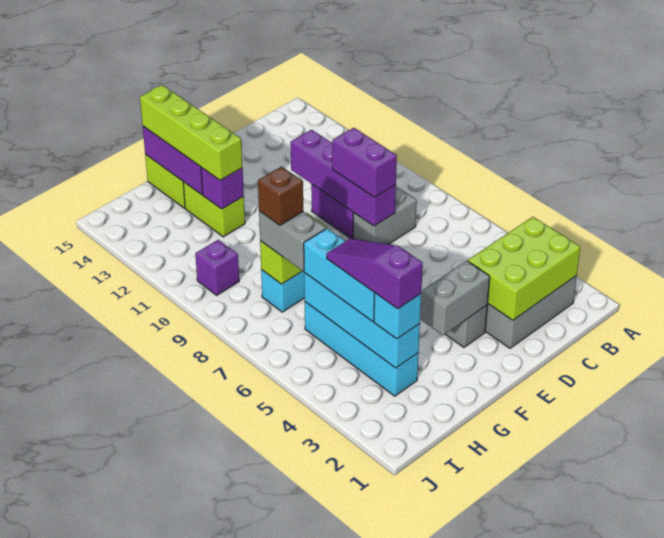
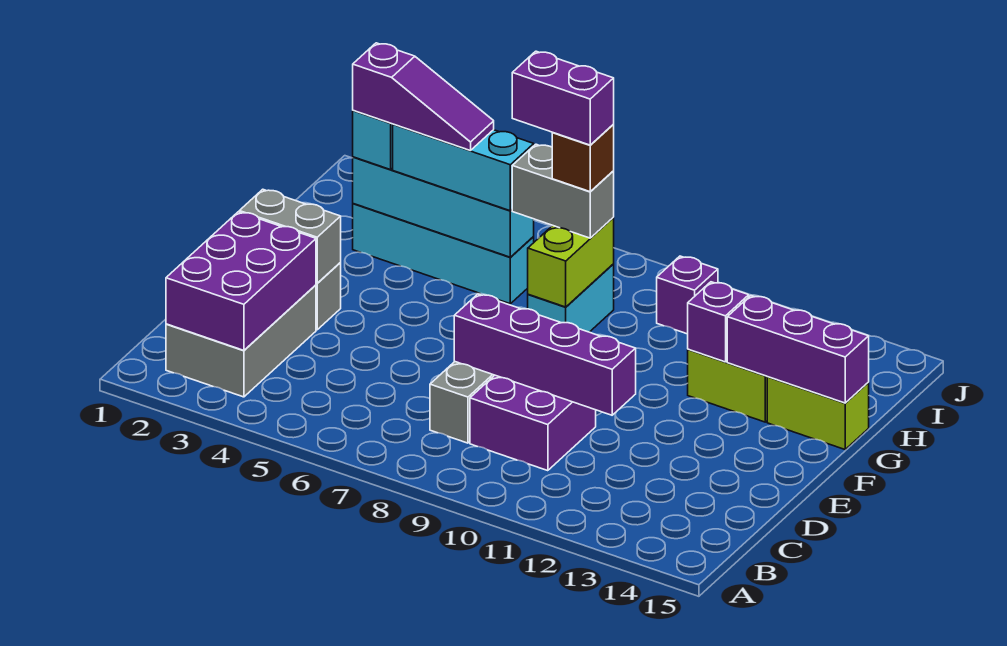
lime 2x3 brick [468,217,580,320] -> purple 2x3 brick [166,212,316,350]
purple 1x2 brick [332,128,397,197] -> purple 1x2 brick moved to [512,51,614,145]
grey 1x2 brick [420,261,490,335] -> grey 1x2 brick turned to [239,189,341,283]
lime 1x4 brick [140,85,243,180] -> none

